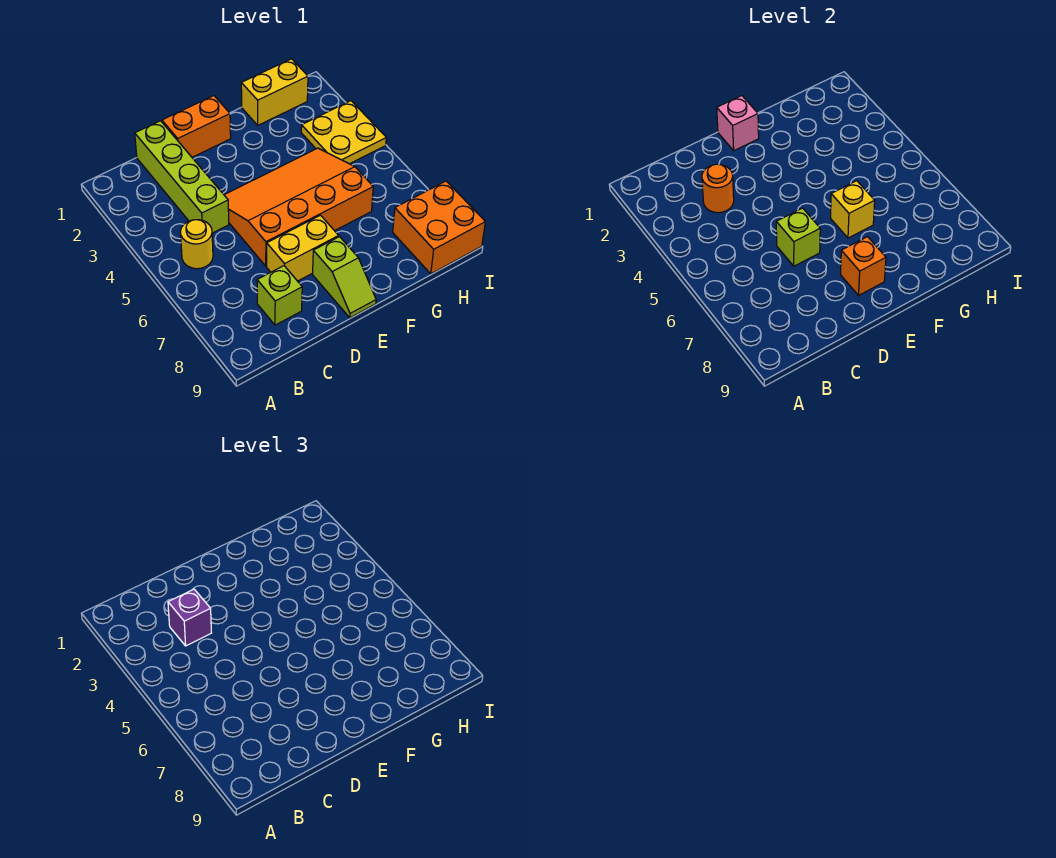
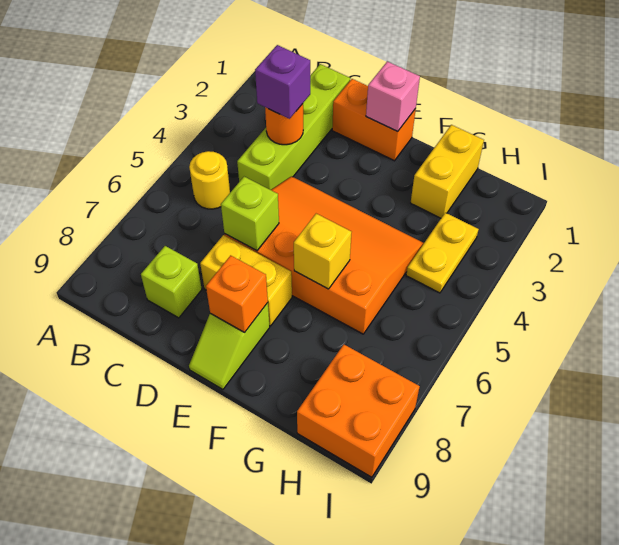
yellow 1x2 brick [241,59,308,125] -> yellow 1x2 brick turned to [411,125,484,218]
yellow 2x2 plate [301,101,386,164] -> yellow 1x2 plate [406,213,479,293]

